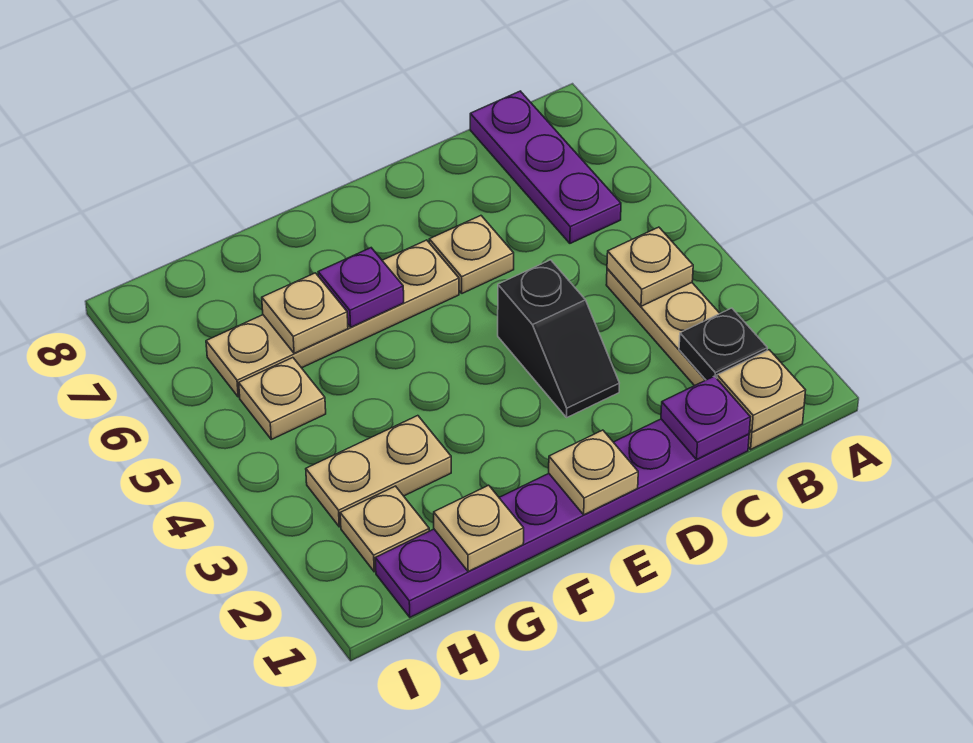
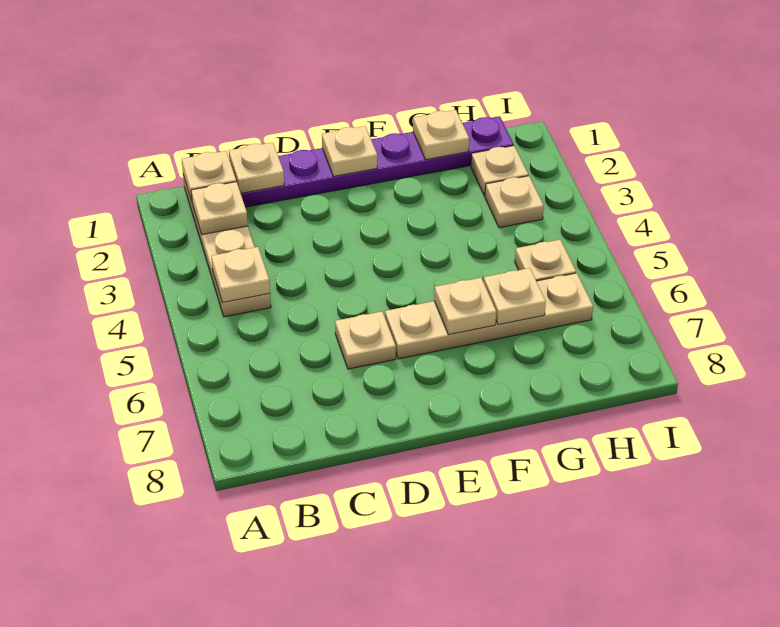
black 1x1 plate [679,308,767,380] -> tan 1x1 plate [191,182,248,235]
purple 1x3 plate [470,91,621,243] -> none
purple 1x1 plate [661,376,750,459] -> tan 1x1 plate [229,142,284,193]
black 1x2 slope [498,260,619,417] -> none
purple 1x1 plate [318,248,404,327] -> tan 1x1 plate [434,278,496,335]
tan 1x2 plate [306,416,451,527] -> tan 1x1 plate [485,176,544,228]

